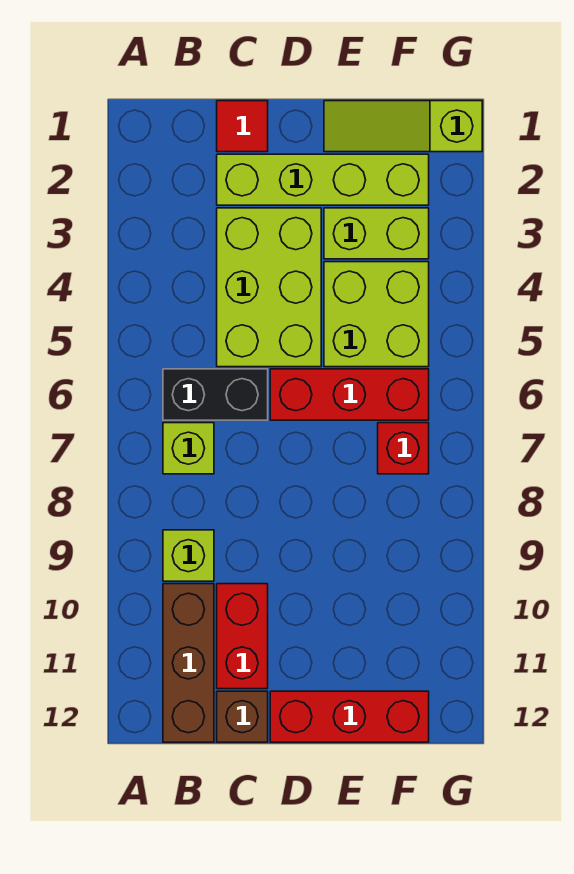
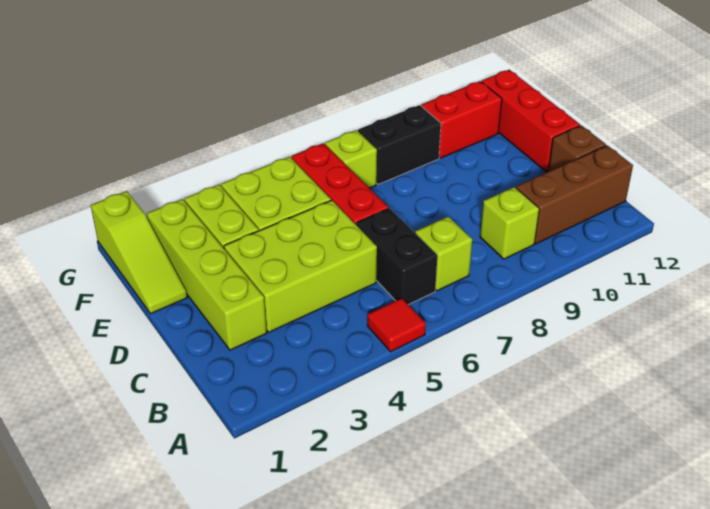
red 1x1 tile [217,101,268,152] -> red 1x1 tile moved to [367,298,426,352]
red 1x2 brick [217,584,268,689] -> red 1x2 brick moved to [421,81,502,158]
red 1x1 brick [378,423,429,474] -> lime 1x1 brick [325,130,377,188]
none -> black 1x2 brick [358,105,441,184]

